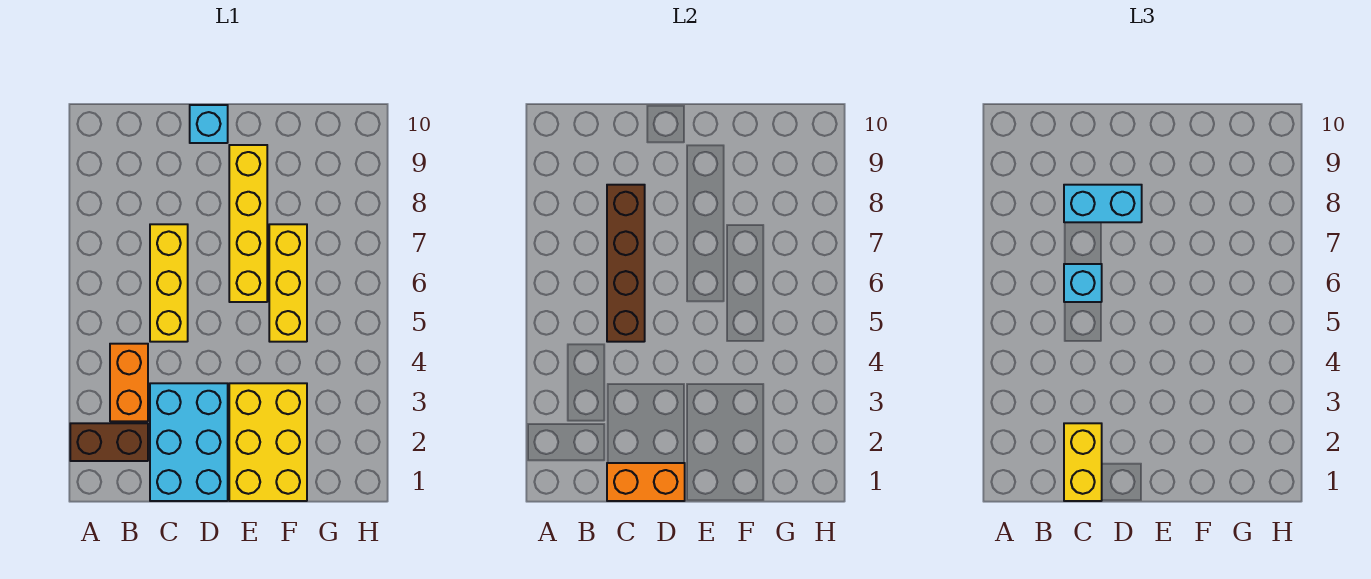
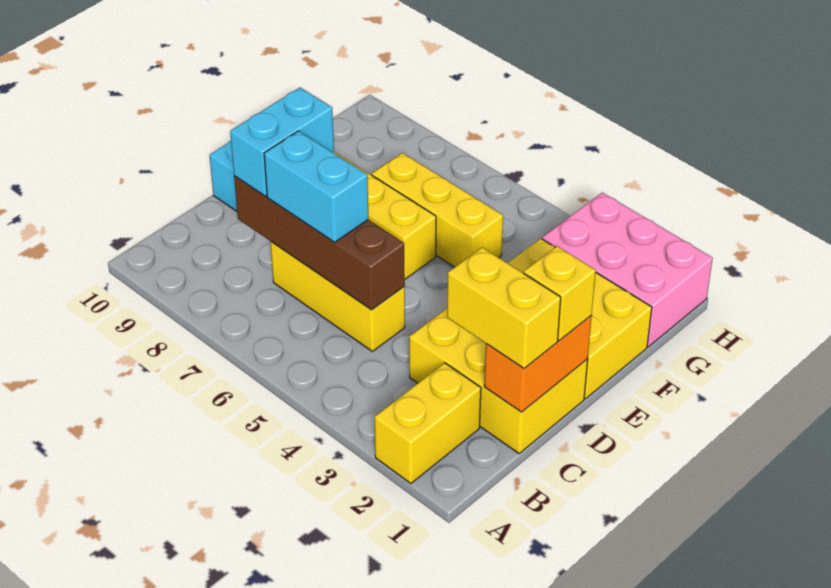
brown 1x2 brick [70,423,148,461] -> yellow 1x2 brick [375,363,481,484]
orange 1x2 brick [110,344,148,421] -> none
cyan 2x3 brick [150,383,228,501] -> yellow 2x3 brick [409,309,588,454]
cyan 1x1 brick [1064,264,1102,302] -> cyan 1x2 brick [264,131,368,242]
none -> yellow 1x1 brick [524,246,596,341]
none -> pink 2x3 brick [542,193,713,347]

